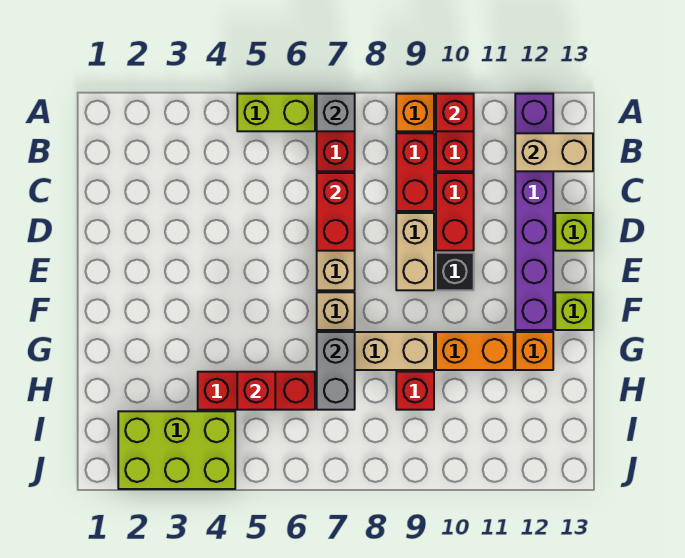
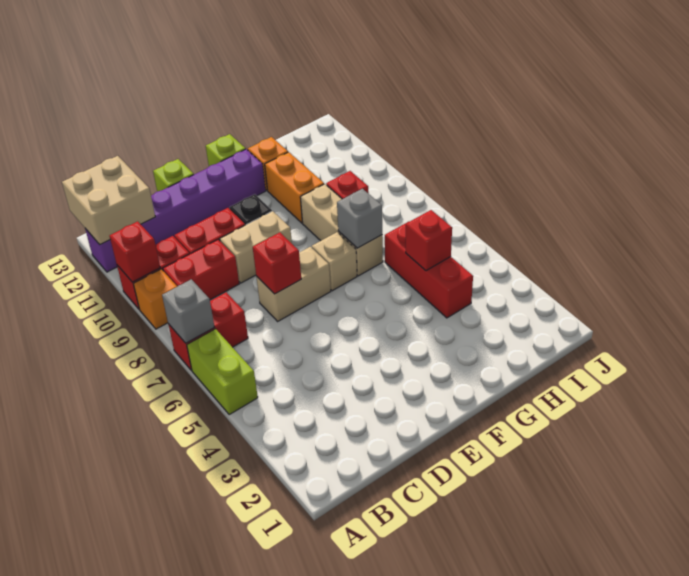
tan 1x2 brick [515,133,593,171] -> tan 2x2 brick [62,156,155,245]
red 1x2 brick [317,173,355,251] -> red 1x1 brick [253,232,301,294]
grey 1x2 brick [317,332,355,410] -> grey 1x1 brick [337,189,382,248]
lime 2x3 brick [118,411,235,489] -> none

